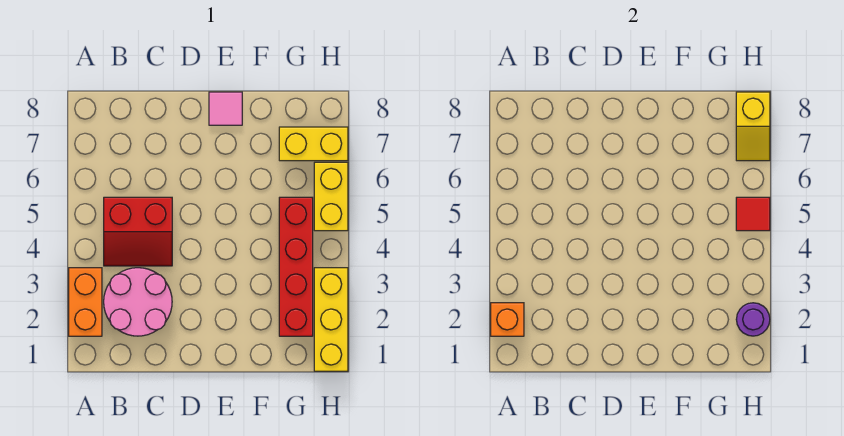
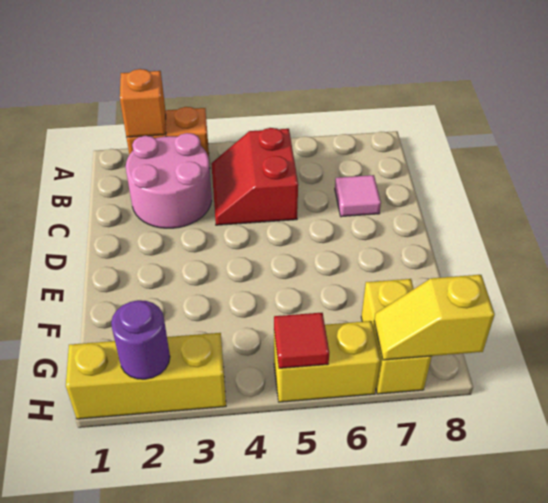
pink 1x1 tile [209,92,242,125] -> pink 1x1 tile moved to [335,175,381,217]
red 1x4 brick [279,197,313,336] -> none

